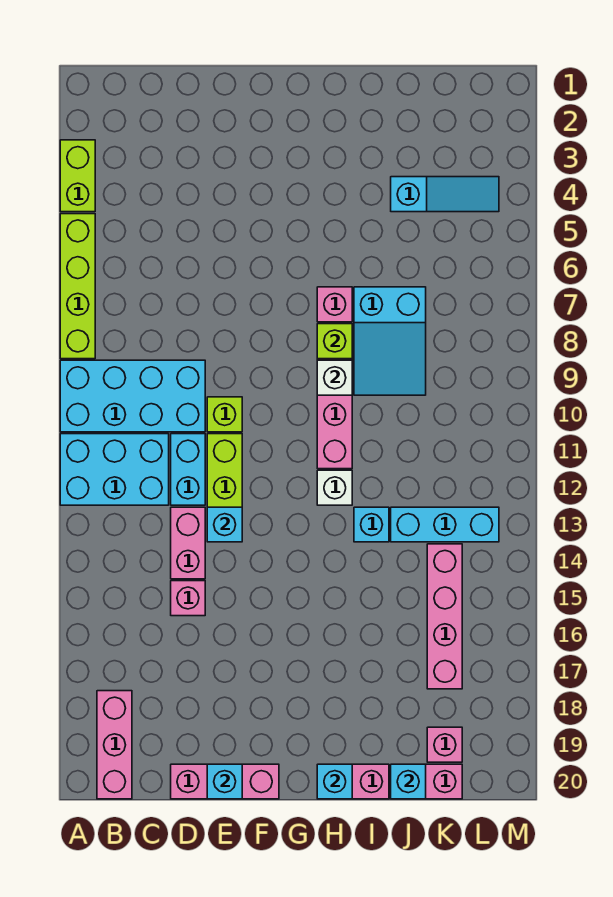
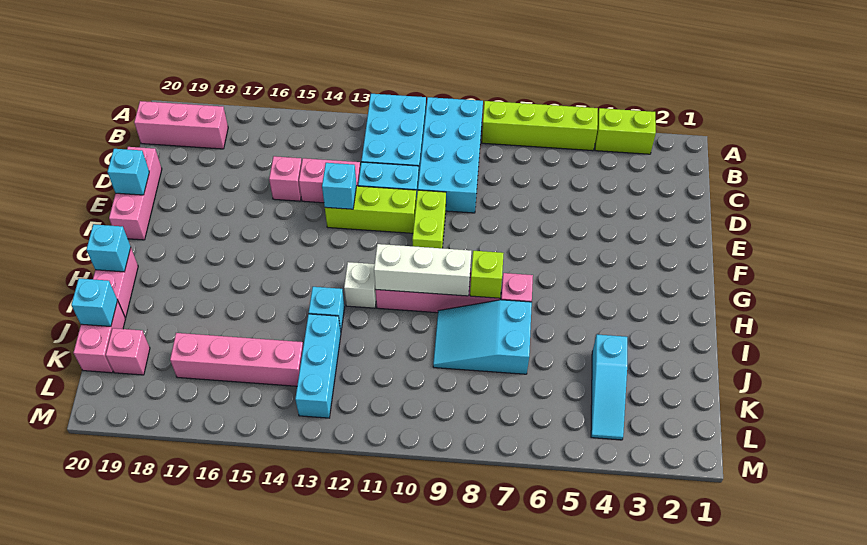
lime 1x1 brick [207,397,242,432] -> lime 1x2 brick [412,190,446,248]
white 1x1 brick [317,360,352,395] -> white 1x3 brick [374,244,471,296]

